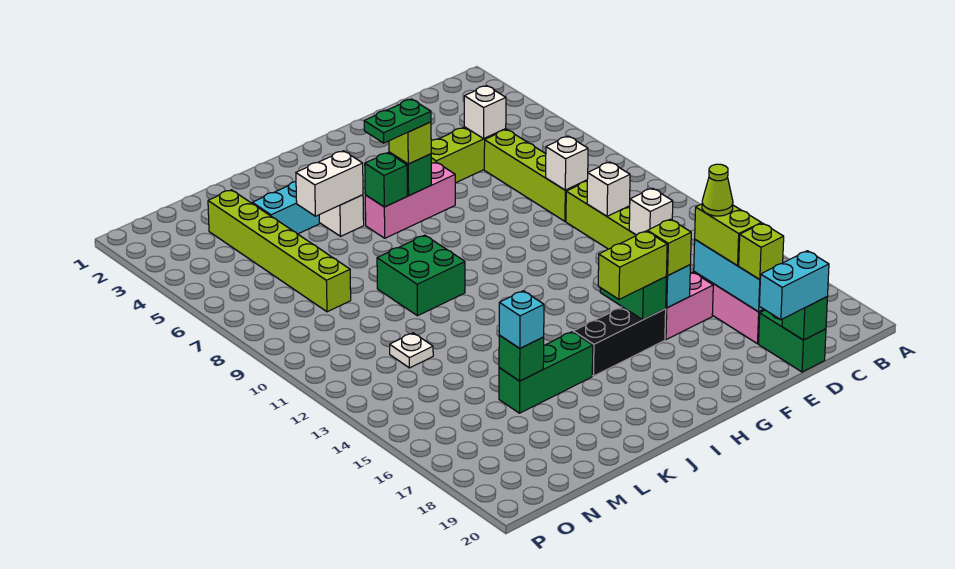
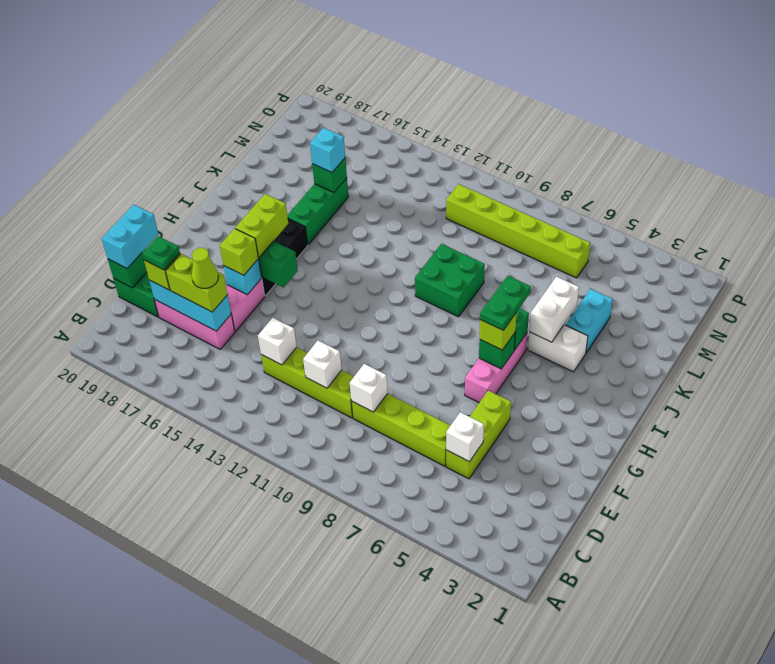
none -> green 1x1 plate [142,236,180,270]
lime 1x6 brick [208,190,351,312] -> lime 1x6 brick moved to [446,184,590,278]
white 1x1 plate [390,333,433,368] -> none

